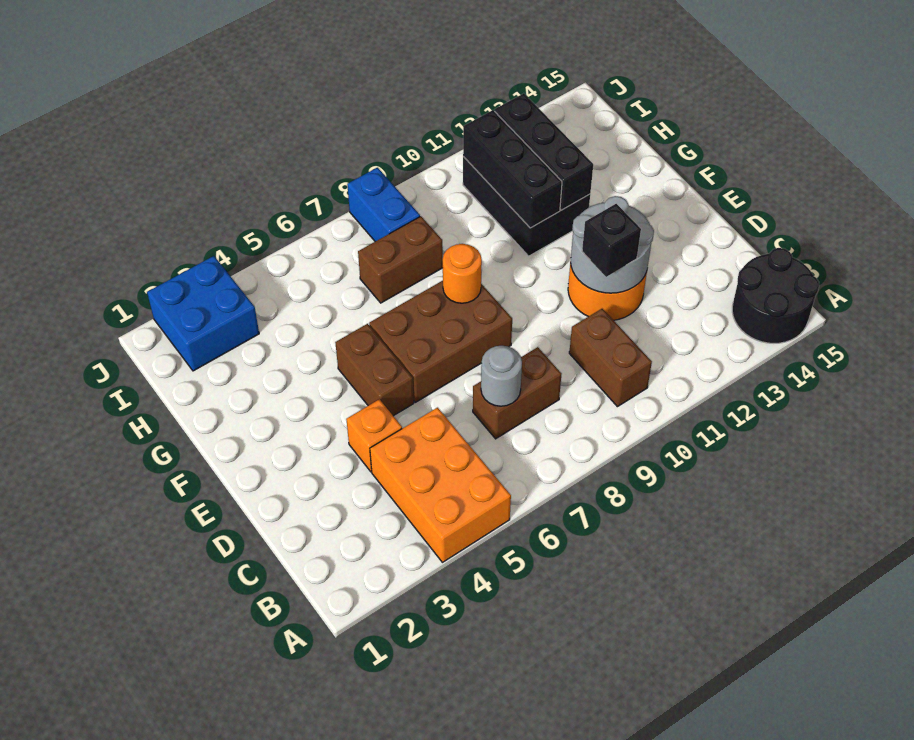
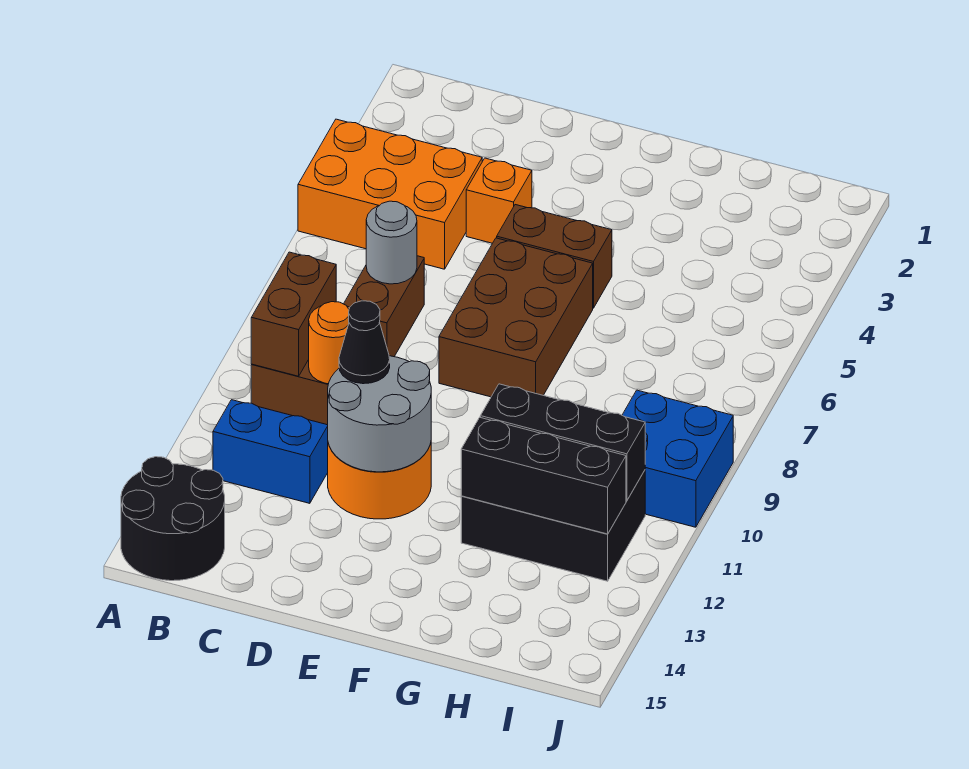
black 1x1 brick [582,204,641,277] -> black 1x1 cone [339,301,390,384]
orange 1x1 round brick [443,244,482,303] -> orange 1x1 round brick moved to [309,302,349,384]
brown 1x2 brick [358,216,443,303] -> brown 1x2 brick moved to [251,252,336,376]
blue 2x2 brick [147,256,259,371] -> blue 2x2 brick moved to [622,390,733,527]
blue 1x2 brick [347,168,420,241] -> blue 1x2 brick moved to [213,400,328,503]

